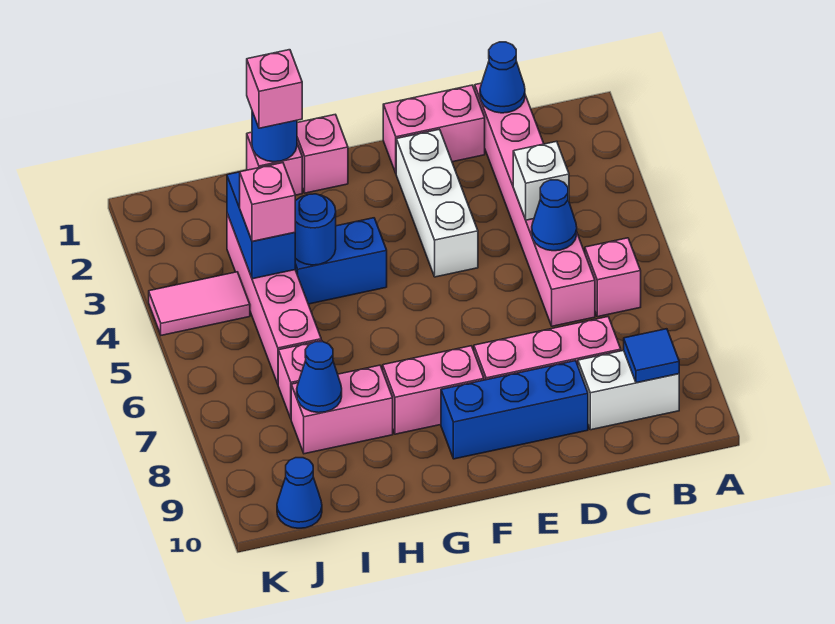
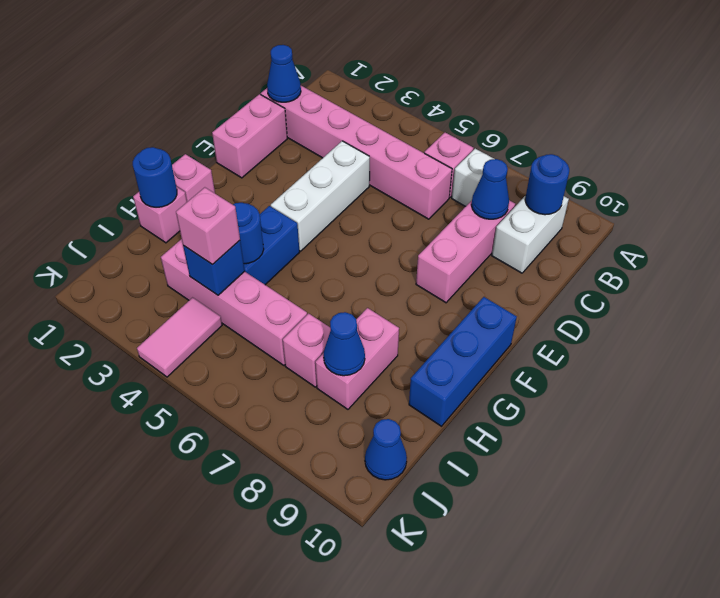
blue 1x1 tile [624,329,679,383] -> blue 1x1 round brick [525,154,569,215]
white 1x1 brick [513,141,569,220] -> white 1x1 brick moved to [452,149,494,206]
blue 1x1 cone [532,180,577,251] -> blue 1x1 cone moved to [471,159,509,219]
blue 1x3 brick [441,361,588,459] -> blue 1x3 brick moved to [409,297,517,426]
white 1x3 brick [396,129,478,277] -> white 1x3 brick turned to [271,141,370,251]
pink 1x2 brick [383,346,484,434] -> none
pink 1x1 brick [247,50,302,128] -> none
blue 1x2 brick [227,172,295,279] -> blue 1x1 brick [183,241,245,295]

